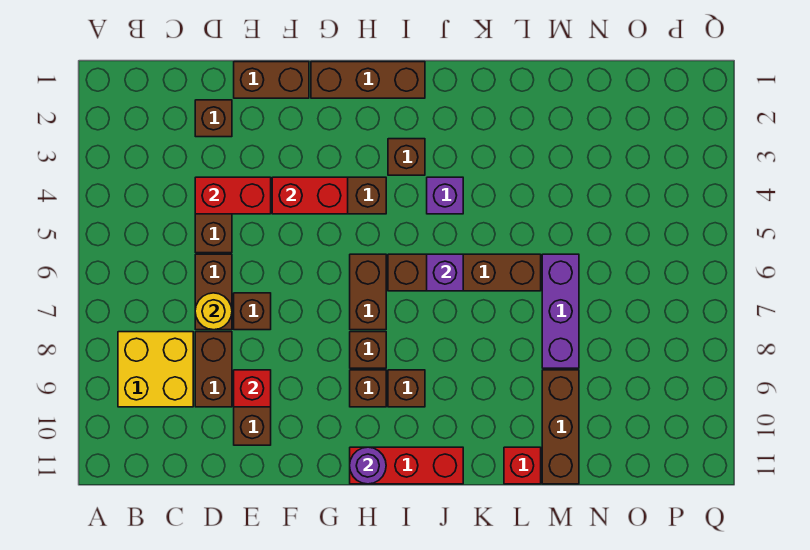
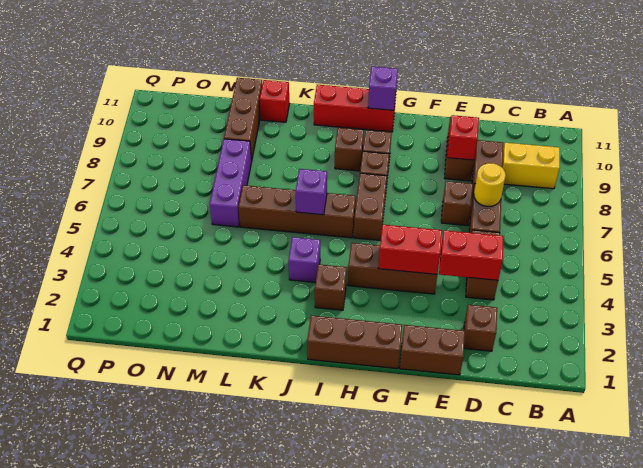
yellow 2x2 brick [118,332,193,407] -> yellow 1x2 brick [502,143,560,189]
purple 1x1 round brick [350,447,386,484] -> purple 1x1 brick [368,67,398,110]

